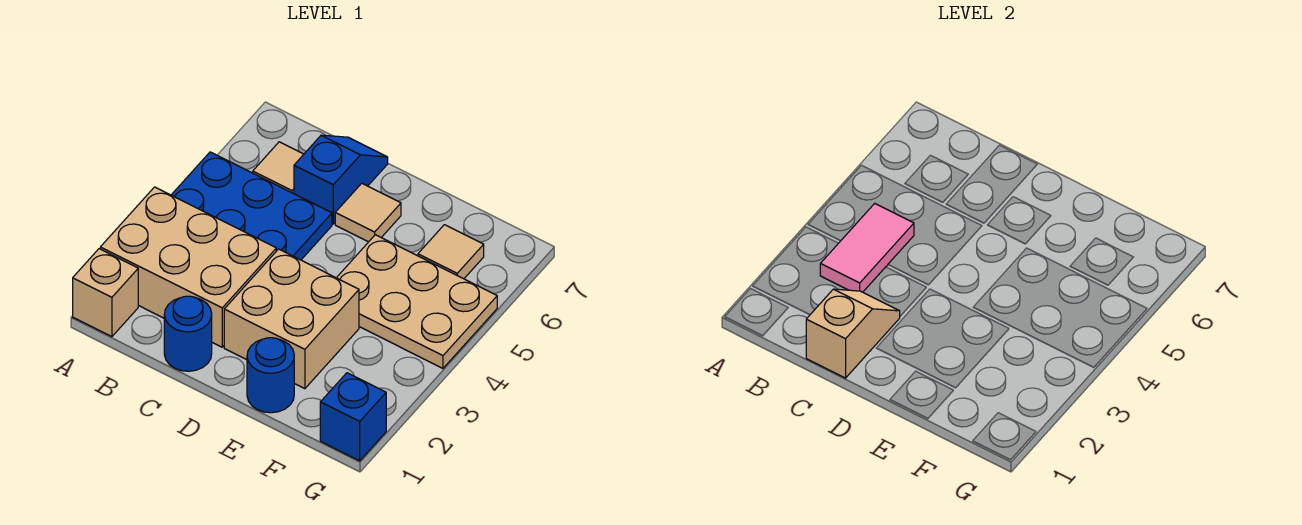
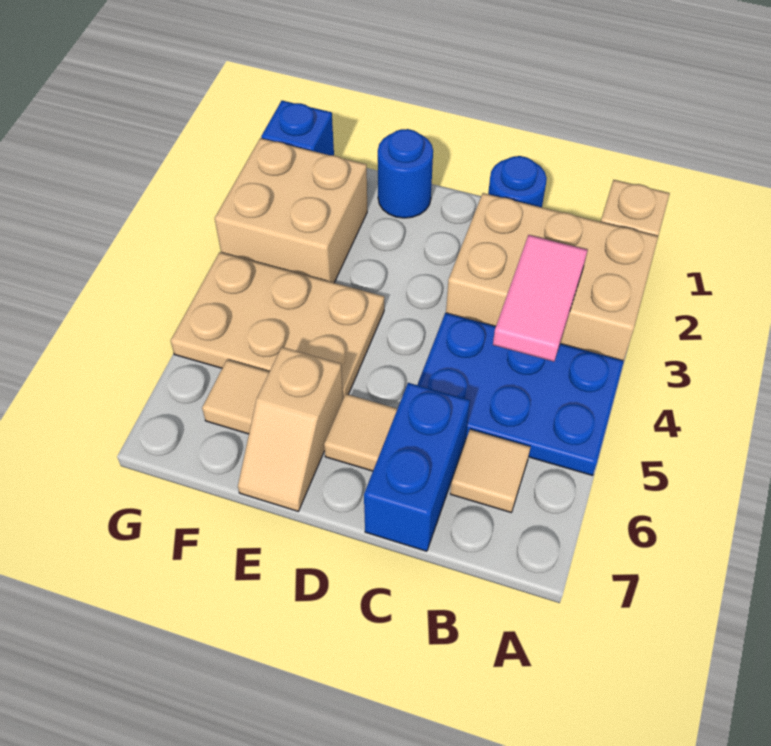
tan 1x2 slope [806,289,900,378] -> tan 1x2 slope moved to [238,347,343,511]
blue 1x2 slope [294,135,388,224] -> blue 1x2 brick [364,383,470,551]
tan 2x2 brick [224,249,359,389] -> tan 2x2 brick moved to [215,138,367,283]

